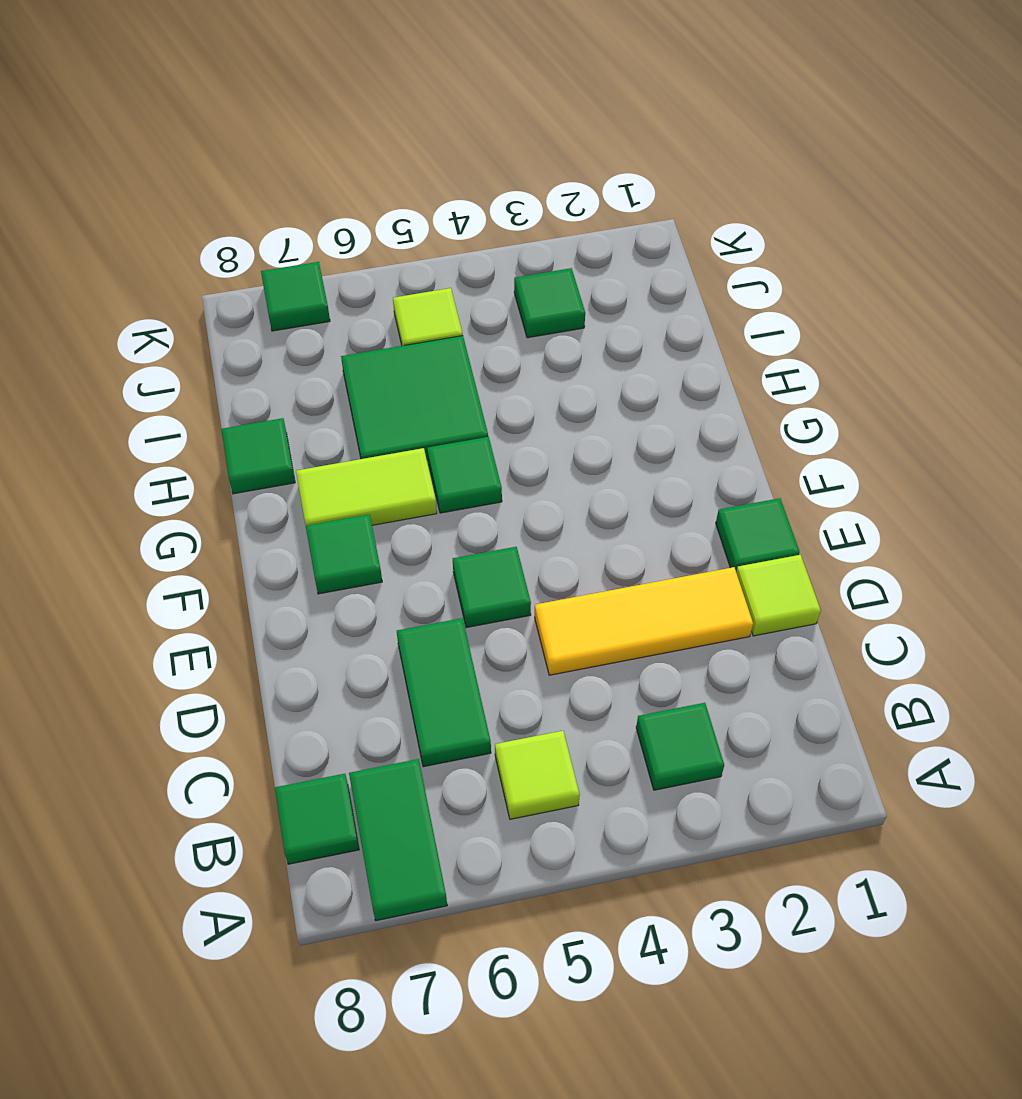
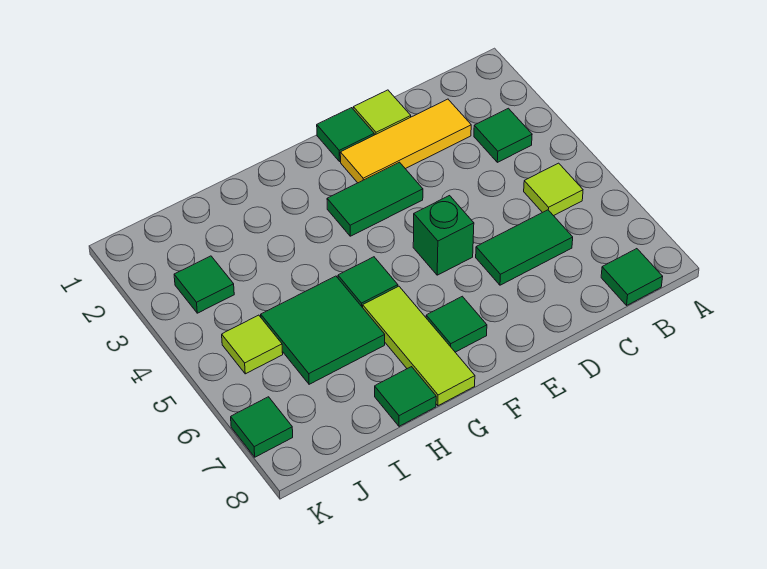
green 1x2 tile [349,759,447,921] -> green 1x2 tile moved to [327,162,423,236]
yellow 1x3 tile [535,567,753,675] -> yellow 1x3 tile turned to [340,99,471,183]
green 1x1 tile [453,547,531,628] -> green 1x1 brick [413,196,474,275]
lime 1x2 tile [296,448,437,526] -> lime 1x3 tile [363,286,475,406]

